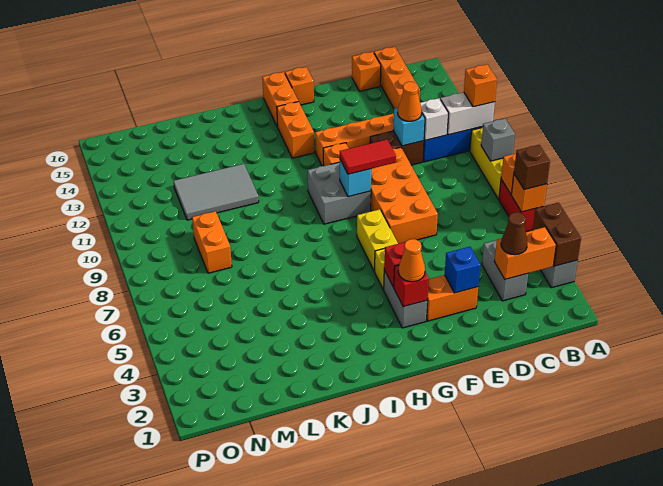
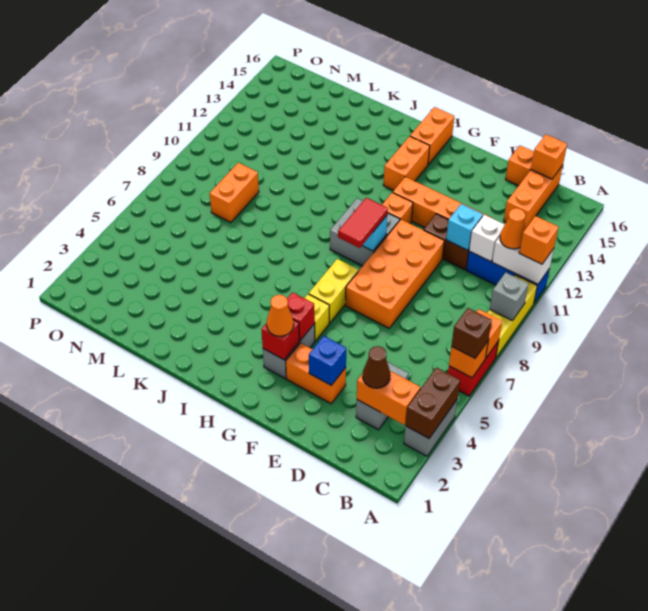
orange 1x1 cone [398,82,422,121] -> orange 1x1 cone moved to [500,208,525,249]
red 1x2 tile [340,140,396,174] -> red 1x2 tile turned to [338,198,388,248]
orange 1x1 brick [285,67,314,105] -> orange 1x1 brick moved to [531,135,567,179]
grey 2x3 tile [174,164,259,220] -> none

